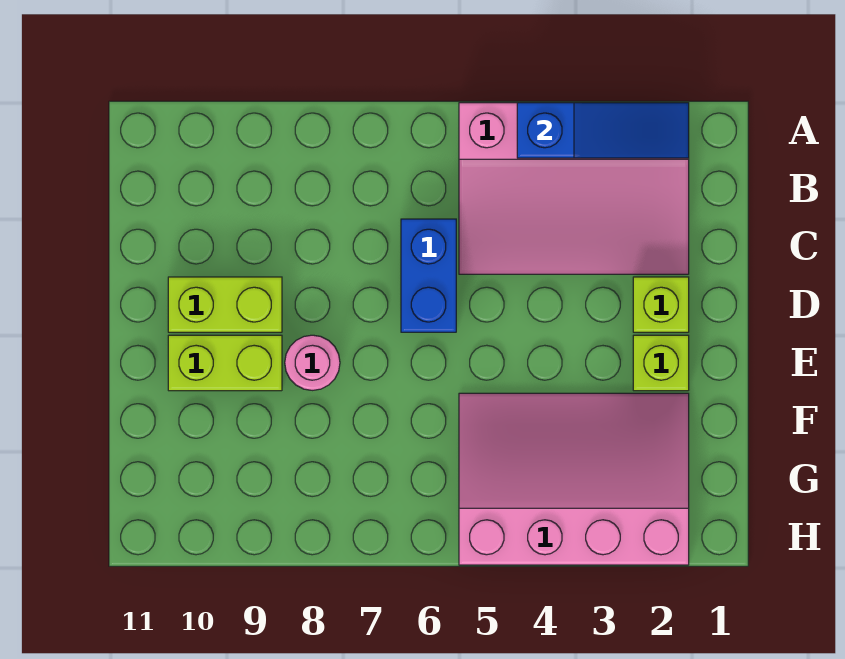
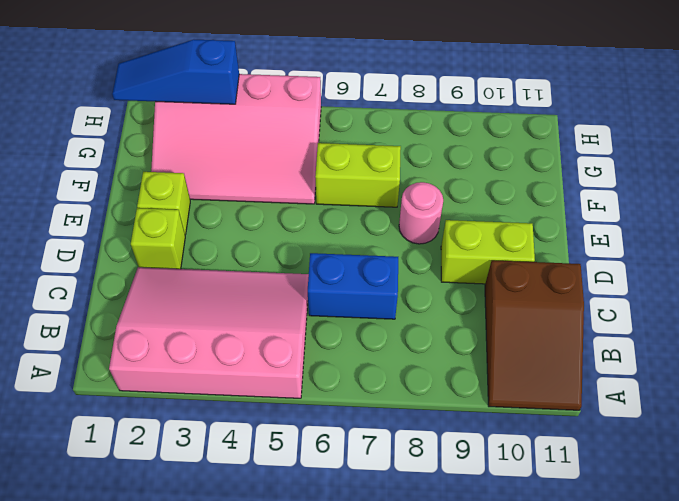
blue 1x3 slope [517,103,689,158] -> blue 1x3 slope moved to [112,40,239,104]
none -> brown 2x3 slope [485,260,584,410]
blue 1x2 brick [401,219,456,332] -> blue 1x2 brick turned to [308,253,398,319]
lime 1x2 brick [168,335,282,391] -> lime 1x2 brick moved to [315,143,401,207]

